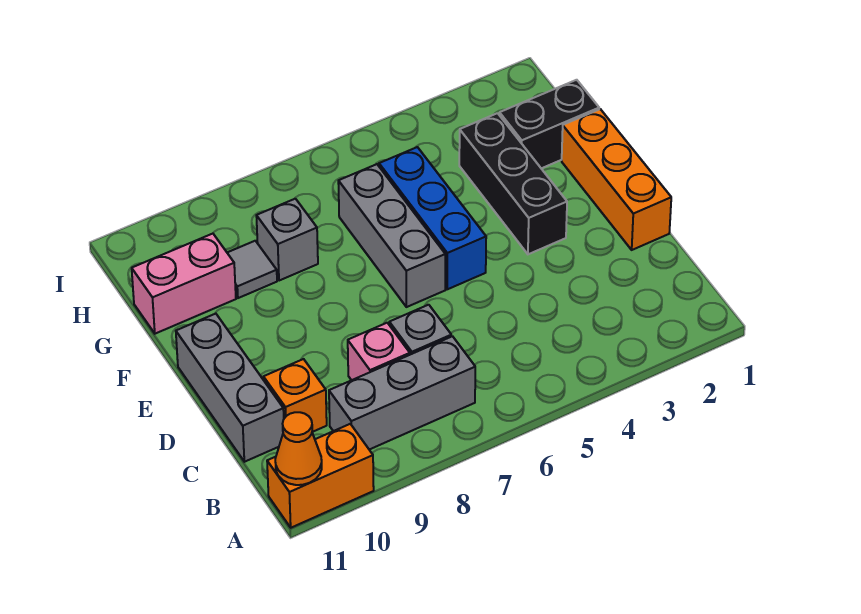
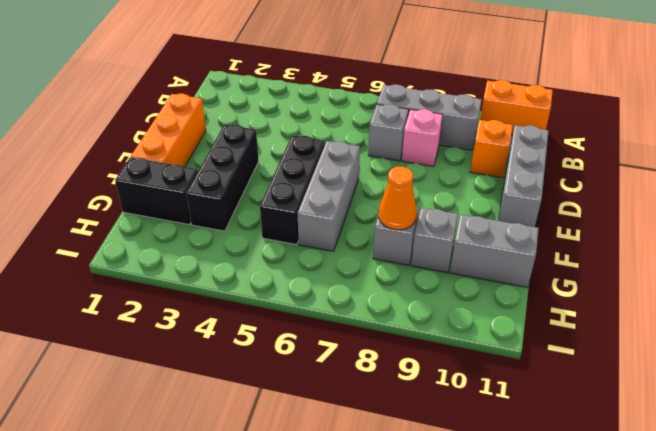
orange 1x1 cone [275,412,322,485] -> orange 1x1 cone moved to [379,167,417,230]
blue 1x3 brick [379,147,486,289] -> black 1x3 brick [260,135,325,245]
grey 1x1 tile [227,241,277,298] -> grey 1x1 brick [411,208,458,273]
pink 1x2 brick [132,234,236,334] -> grey 1x2 brick [450,215,539,287]

